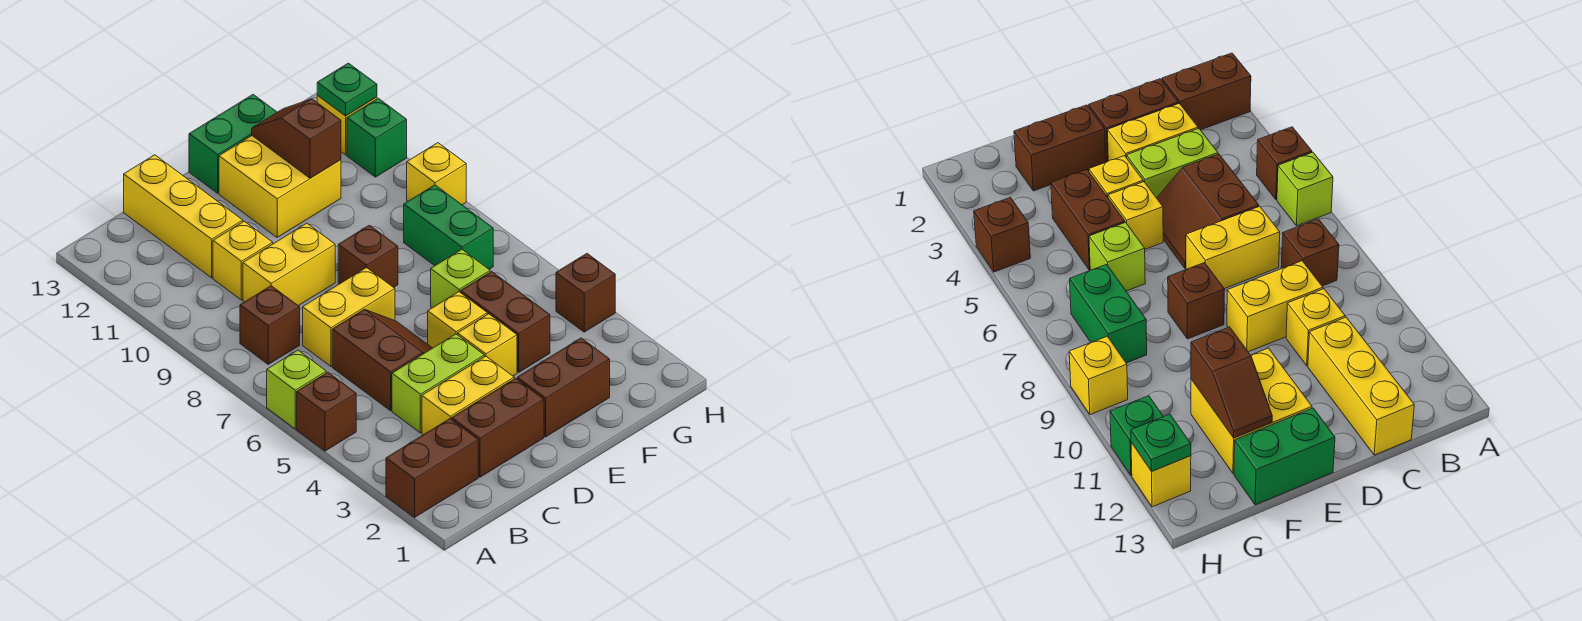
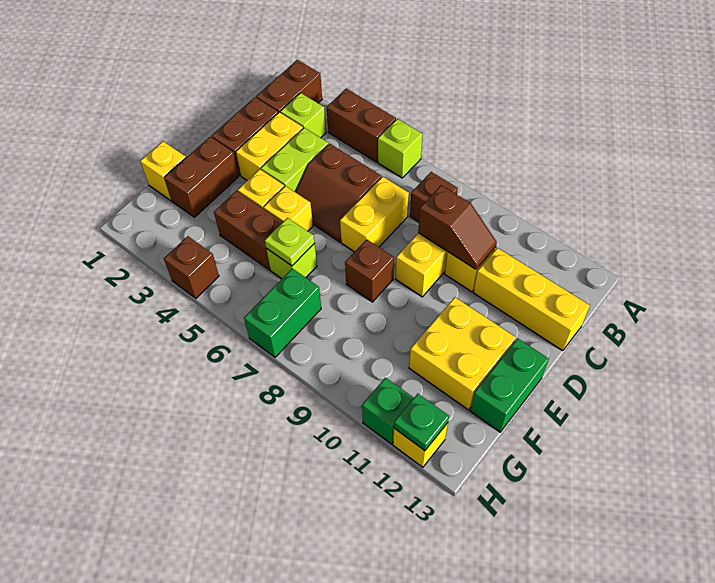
brown 1x1 brick [297,372,356,451] -> brown 1x2 brick [327,89,396,162]
none -> lime 1x1 brick [280,93,326,138]
none -> lime 1x1 plate [265,218,315,266]
brown 1x2 slope [252,99,341,178] -> brown 1x2 slope moved to [418,185,497,269]
green 1x2 brick [404,185,493,269] -> green 1x2 brick turned to [244,269,321,357]
yellow 1x1 brick [407,143,466,205] -> yellow 1x1 brick moved to [140,141,186,200]

